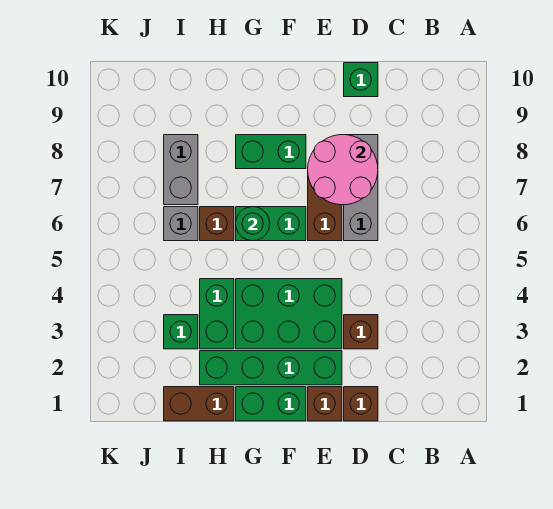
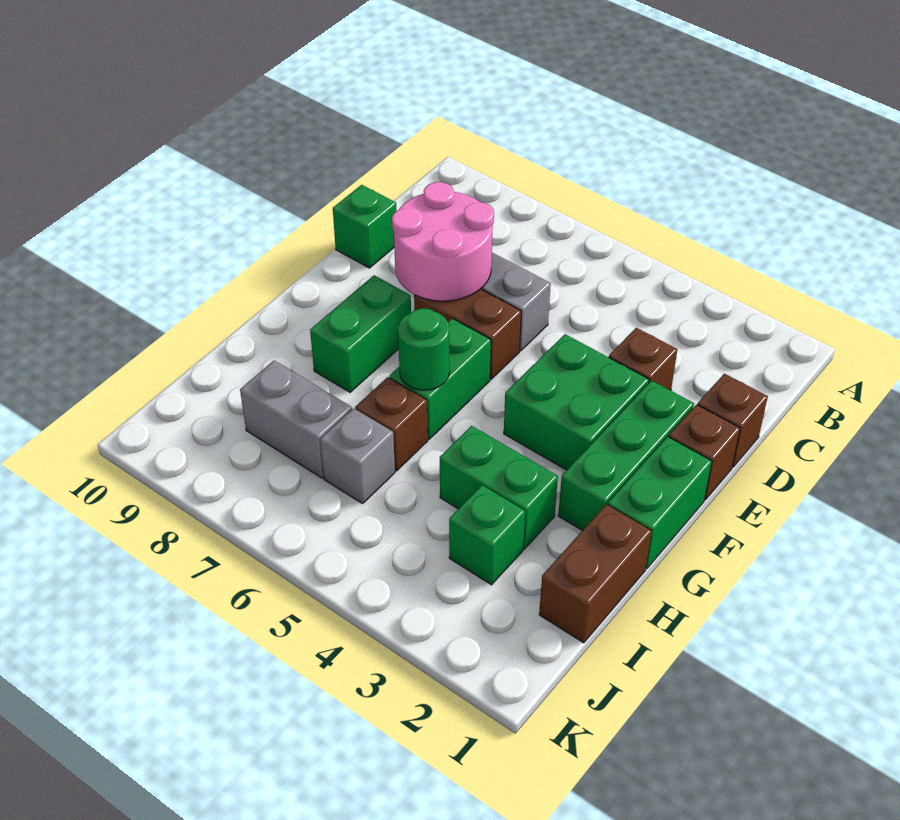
green 1x4 brick [200,351,342,385] -> green 1x3 brick [558,380,694,531]
green 2x3 brick [236,279,342,349] -> green 2x2 brick [504,334,649,470]

